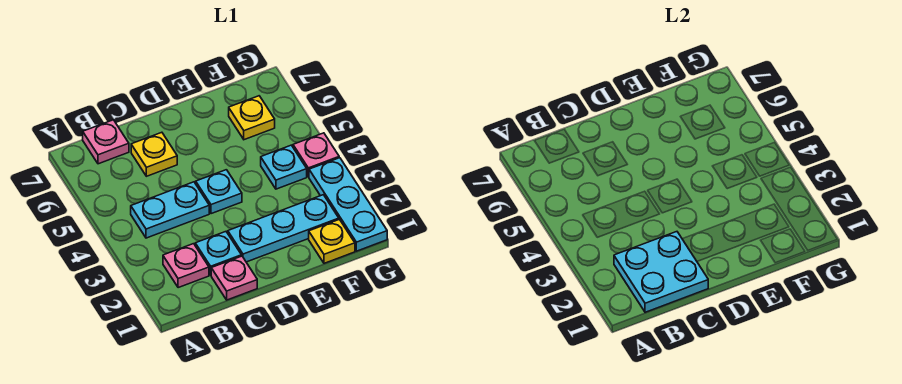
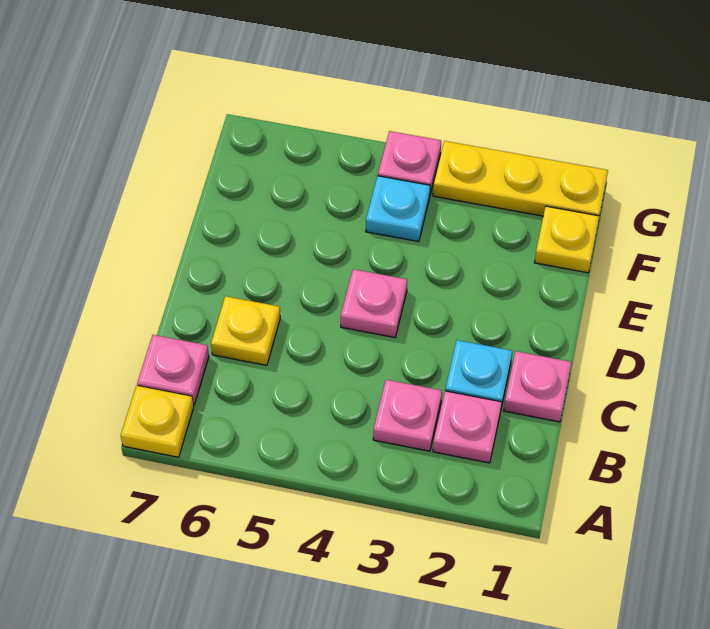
cyan 2x2 plate [614,232,708,312] -> none
none -> pink 1x1 plate [373,380,442,451]
cyan 1x2 plate [131,182,209,238] -> none
cyan 1x3 plate [228,195,339,262] -> none
cyan 1x1 plate [196,170,242,214] -> pink 1x1 plate [341,269,407,338]
yellow 1x1 plate [229,96,275,140] -> yellow 1x1 plate moved to [121,386,194,457]
cyan 1x3 plate [309,158,387,251] -> yellow 1x3 plate [433,141,608,216]

